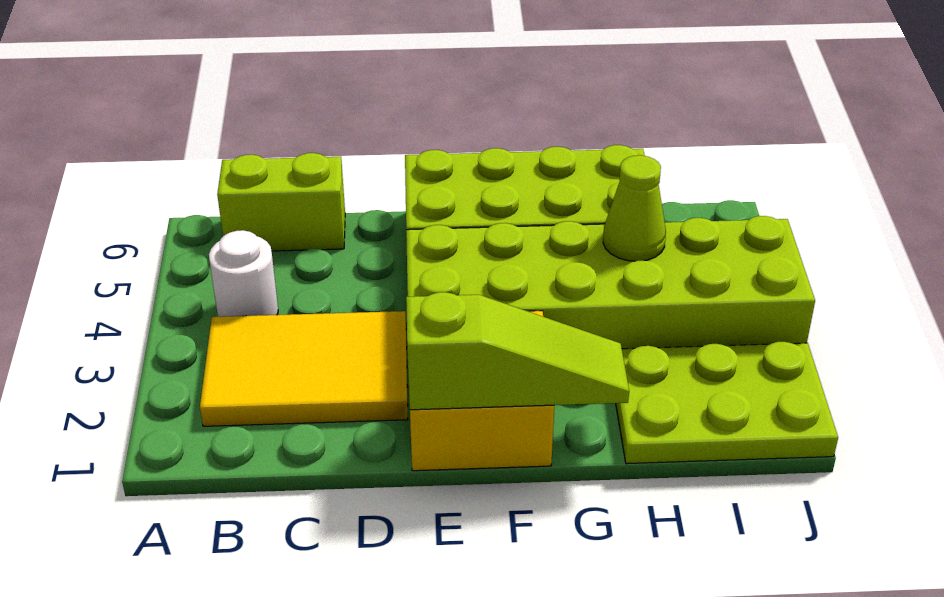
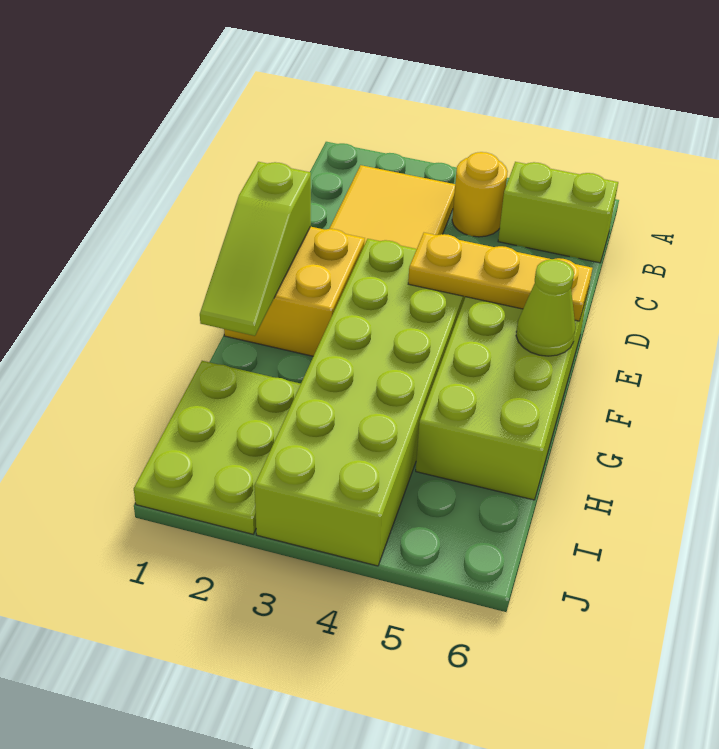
white 1x1 round brick [209,230,278,317] -> yellow 1x1 round brick [452,152,508,237]
lime 1x2 brick [217,153,345,251] -> lime 1x2 brick turned to [498,162,618,263]
none -> yellow 1x3 plate [408,233,592,321]
lime 1x1 cone [603,155,666,261] -> lime 1x1 cone moved to [516,259,575,356]

